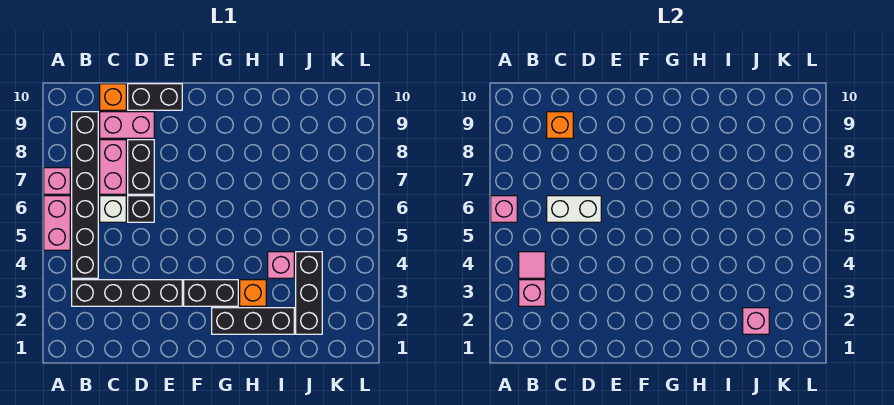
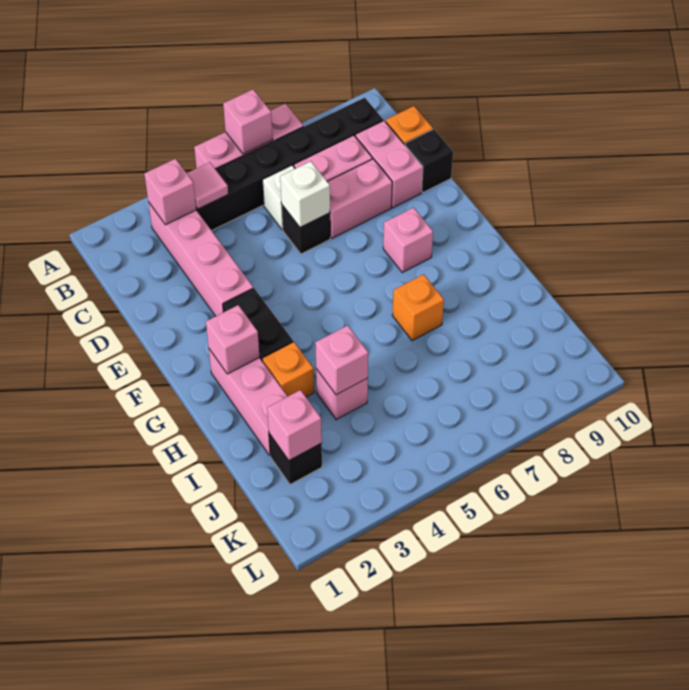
black 1x4 brick [72,280,182,306] -> pink 1x4 brick [148,202,253,316]
white 1x2 brick [547,196,601,222] -> white 1x1 brick [280,161,330,227]
orange 1x1 brick [547,112,573,138] -> orange 1x1 brick moved to [392,274,444,341]
black 1x2 brick [128,140,154,194] -> pink 1x2 brick [327,159,392,238]
black 1x2 brick [128,84,182,110] -> black 1x1 brick [405,129,453,192]
none -> pink 1x1 brick [383,208,433,272]
black 1x3 brick [212,308,294,334] -> pink 1x3 brick [209,349,288,456]
none -> pink 1x1 brick [206,305,259,374]
none -> pink 1x1 brick [315,325,368,395]
black 1x3 brick [296,252,322,334] -> black 1x1 brick [269,434,322,484]

